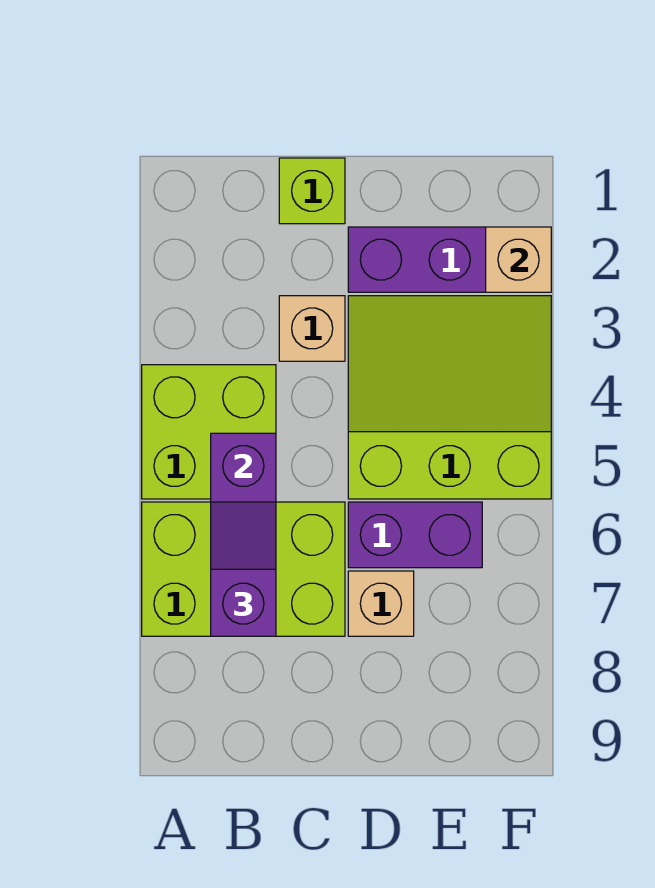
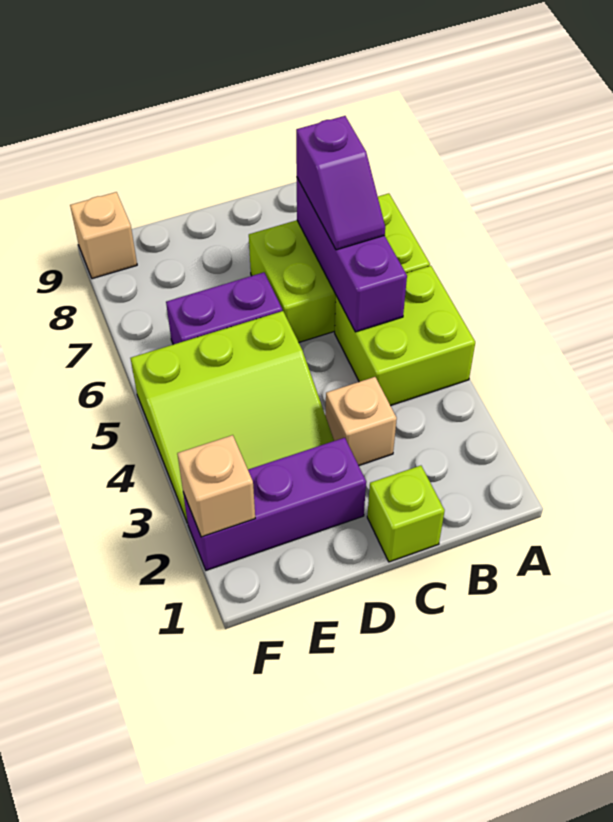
tan 1x1 brick [348,571,414,636] -> tan 1x1 brick moved to [70,192,137,279]

